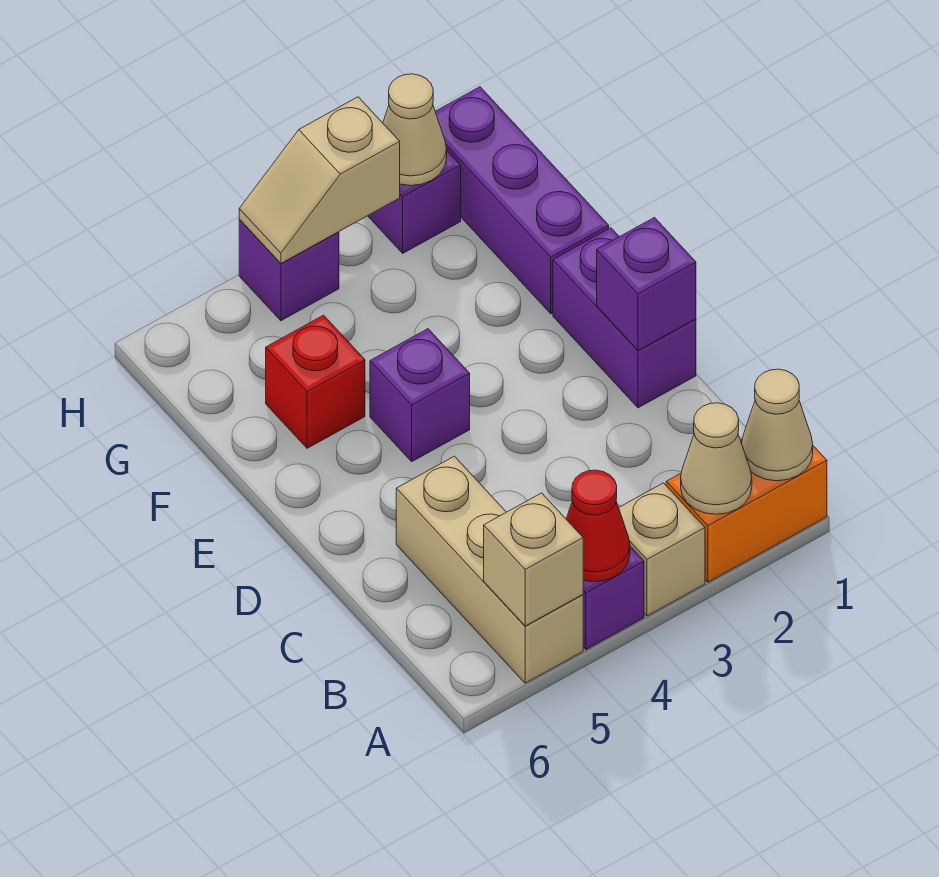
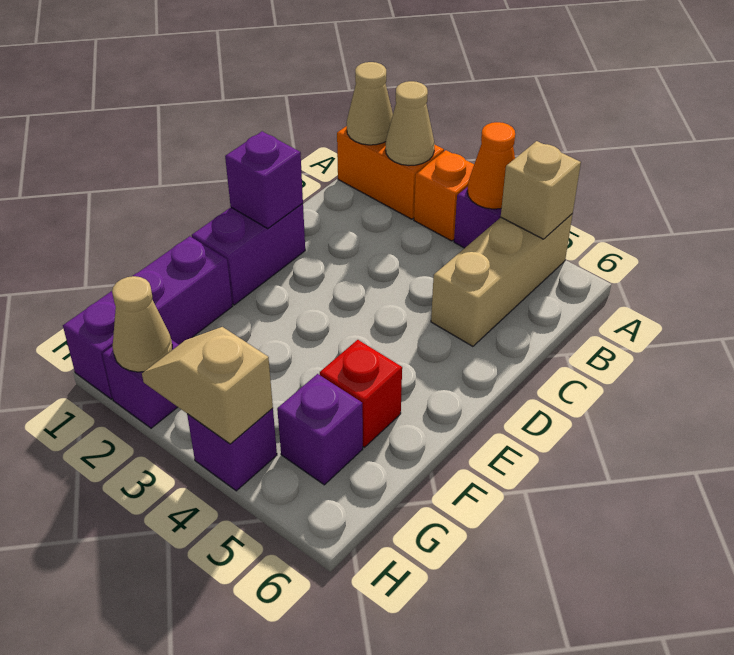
tan 1x1 brick [619,483,705,616] -> orange 1x1 brick [414,150,474,241]
red 1x1 cone [566,470,630,582] -> orange 1x1 cone [467,122,515,209]
purple 1x1 brick [370,329,470,461] -> purple 1x1 brick moved to [277,374,363,485]
tan 1x2 slope [239,97,400,263] -> tan 1x2 slope turned to [142,327,273,444]

